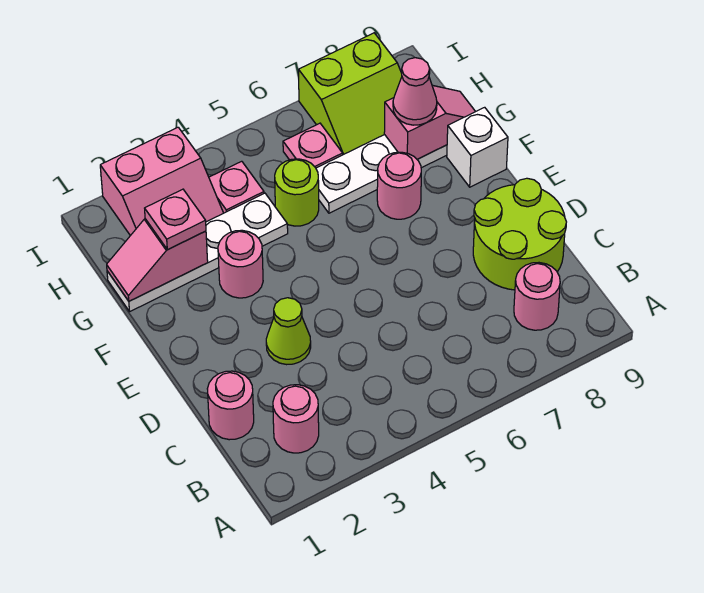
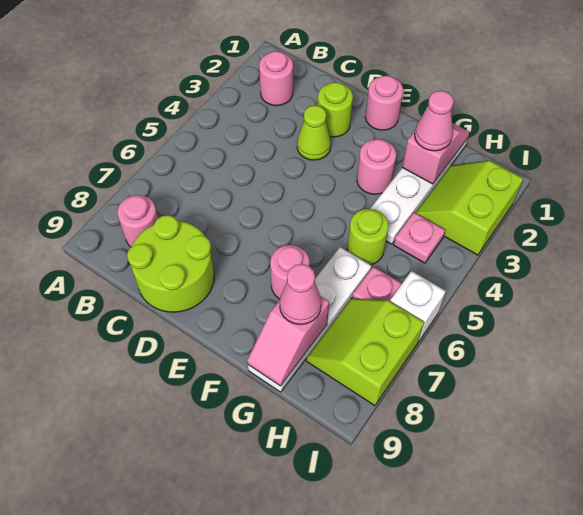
pink 1x1 round brick [207,371,254,440] -> pink 1x1 round brick moved to [365,76,403,130]
none -> lime 1x1 round brick [318,82,353,137]
white 1x1 brick [447,107,508,187] -> white 1x1 brick moved to [390,271,446,342]
pink 1x1 plate [145,189,206,250] -> pink 1x1 cone [415,91,454,151]
pink 2x2 slope [100,127,223,236] -> lime 2x2 slope [416,161,523,255]

